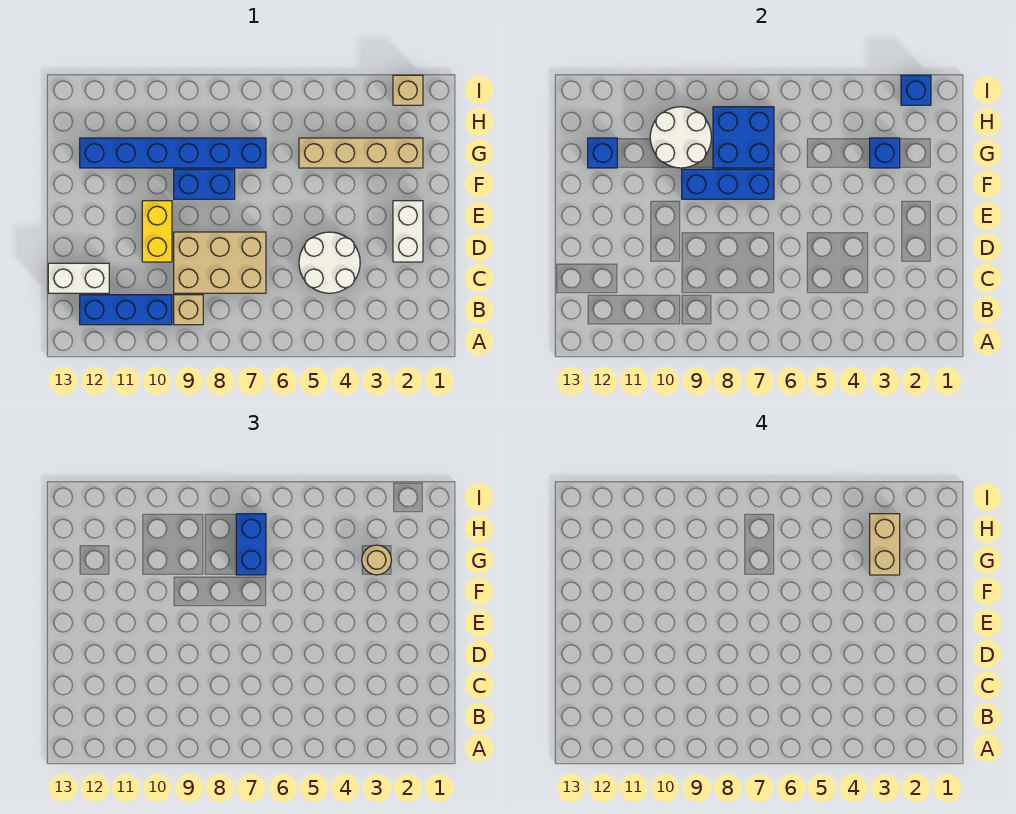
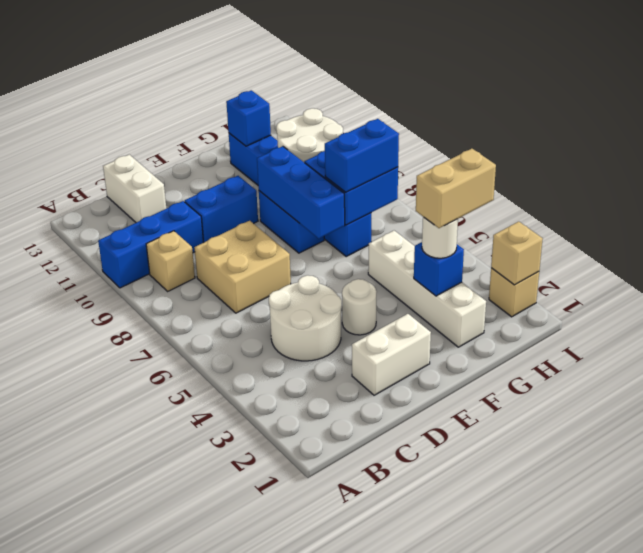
blue 1x3 brick [80,295,172,325] -> blue 1x3 brick turned to [98,201,204,288]
tan 2x3 brick [174,232,266,293] -> tan 2x2 brick [194,221,291,313]
yellow 1x2 brick [142,201,172,262] -> blue 1x2 brick [185,176,258,242]
none -> white 1x1 round brick [342,279,376,335]
tan 1x4 brick [299,138,423,168] -> white 1x4 brick [368,231,486,347]
tan 1x1 round brick [362,545,391,575] -> white 1x1 round brick [422,217,458,258]
blue 1x1 brick [901,75,931,105] -> tan 1x1 brick [491,222,543,285]

